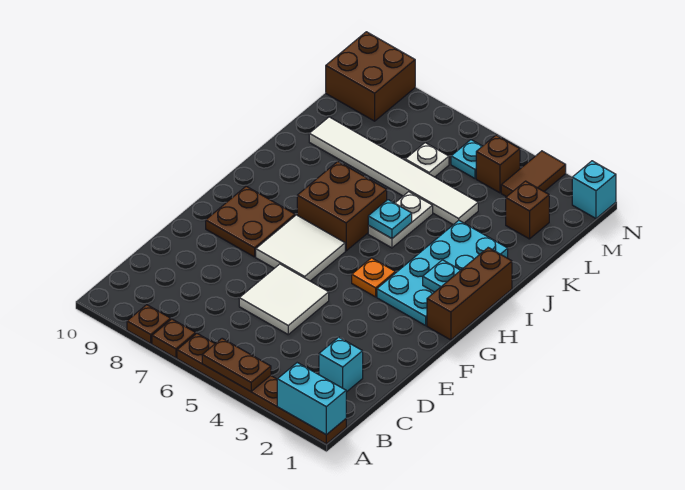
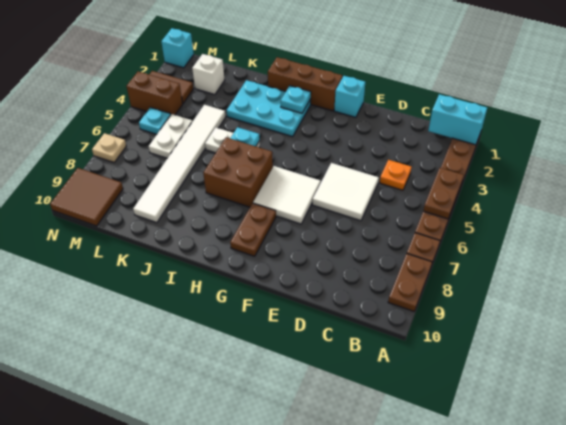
cyan 1x2 brick [277,363,346,435] -> cyan 1x2 brick turned to [428,94,487,145]
brown 1x1 plate [127,305,171,343] -> brown 1x2 plate [388,254,432,311]
cyan 1x1 brick [319,337,363,392] -> cyan 1x1 brick moved to [334,76,365,117]
brown 2x2 plate [206,186,295,257] -> brown 1x2 plate [230,203,276,256]
cyan 2x4 plate [377,220,508,325] -> cyan 2x3 plate [227,80,311,137]
orange 1x1 plate [352,258,395,297] -> orange 1x1 plate moved to [380,160,412,190]
brown 1x1 brick [506,181,549,239] -> white 1x1 brick [192,54,225,95]
white 1x1 plate [405,143,449,177] -> white 1x2 plate [149,114,192,158]
brown 1x1 brick [476,135,520,193] -> brown 1x2 brick [127,71,183,115]
brown 2x2 brick [326,32,415,121] -> brown 2x2 tile [50,168,123,226]
none -> tan 1x1 plate [92,133,126,162]

